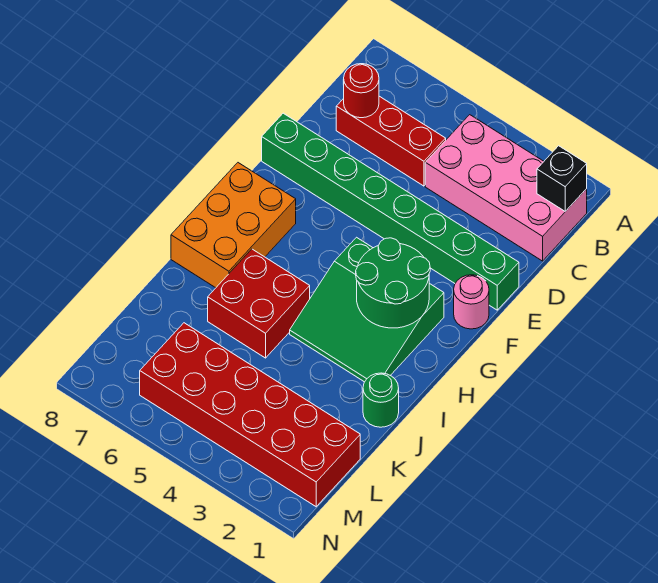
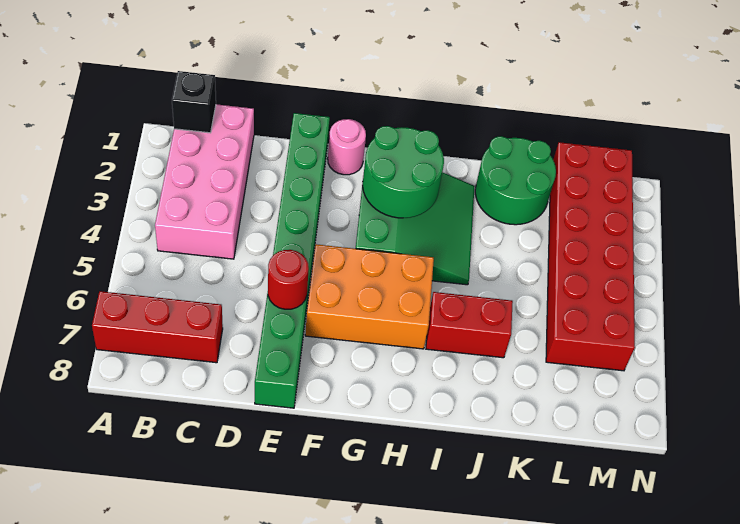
red 1x3 brick [336,96,446,186] -> red 1x3 brick turned to [92,291,223,363]
red 1x1 round brick [344,64,379,118] -> red 1x1 round brick moved to [268,250,309,309]
orange 2x3 brick [171,163,296,288] -> orange 2x3 brick moved to [305,244,434,349]
red 2x2 brick [208,249,310,358] -> red 1x2 brick [426,292,513,358]
green 1x1 round brick [363,373,399,427] -> green 2x2 round brick [475,136,556,225]

